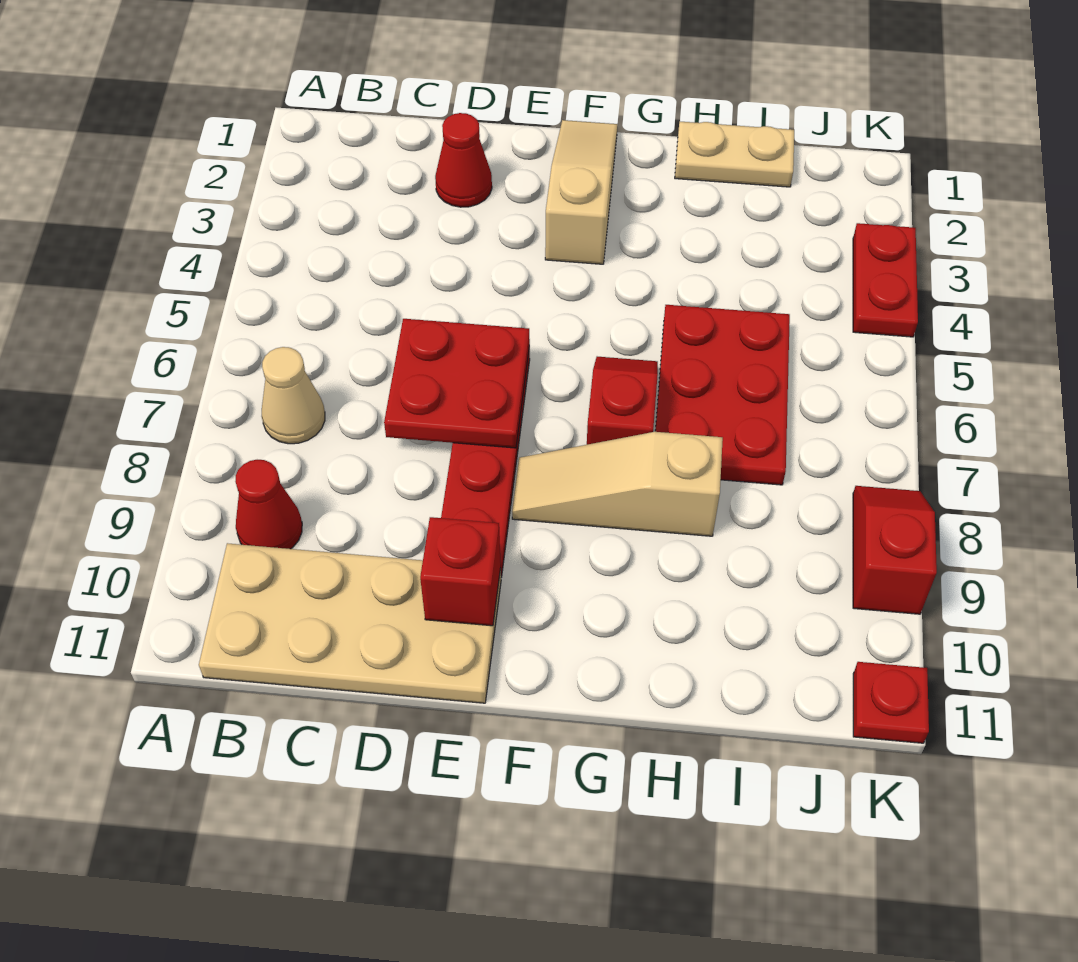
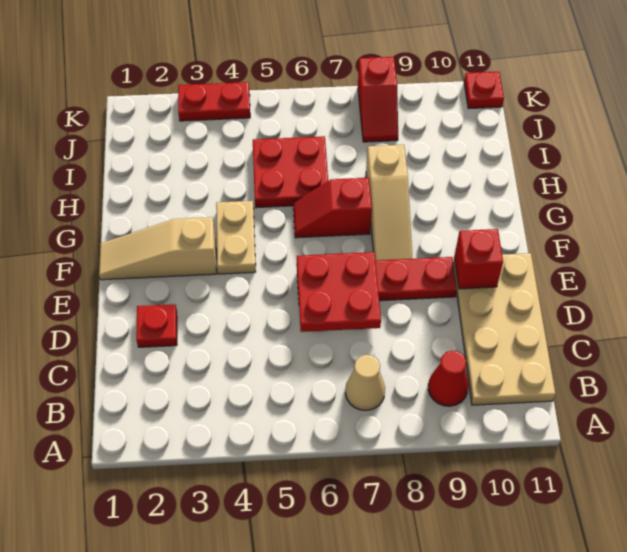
red 1x1 cone [435,113,492,207] -> red 1x1 plate [136,304,177,347]
tan 1x2 plate [675,122,794,187] -> tan 1x2 plate moved to [216,201,256,274]
red 2x3 plate [655,305,790,485] -> red 2x2 plate [253,136,328,208]
red 1x2 slope [853,486,937,614] -> red 1x2 slope turned to [358,57,398,142]

